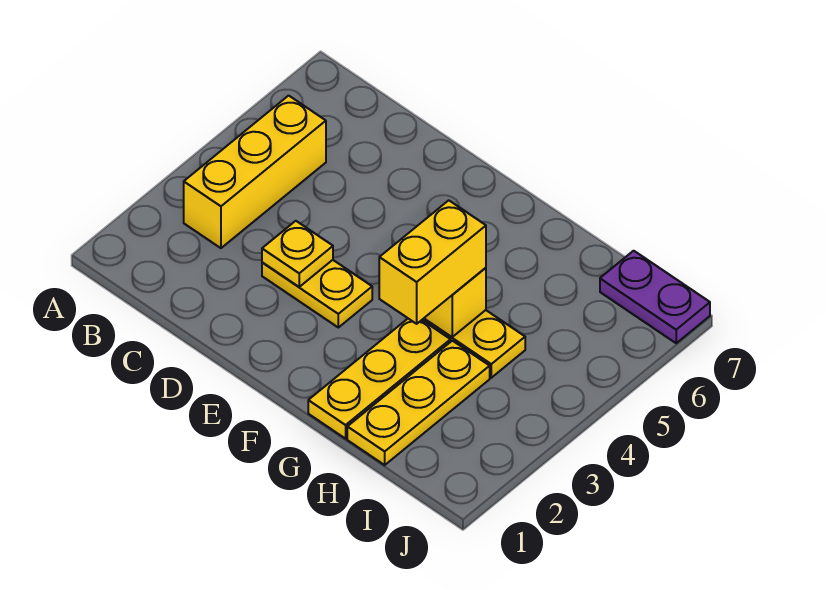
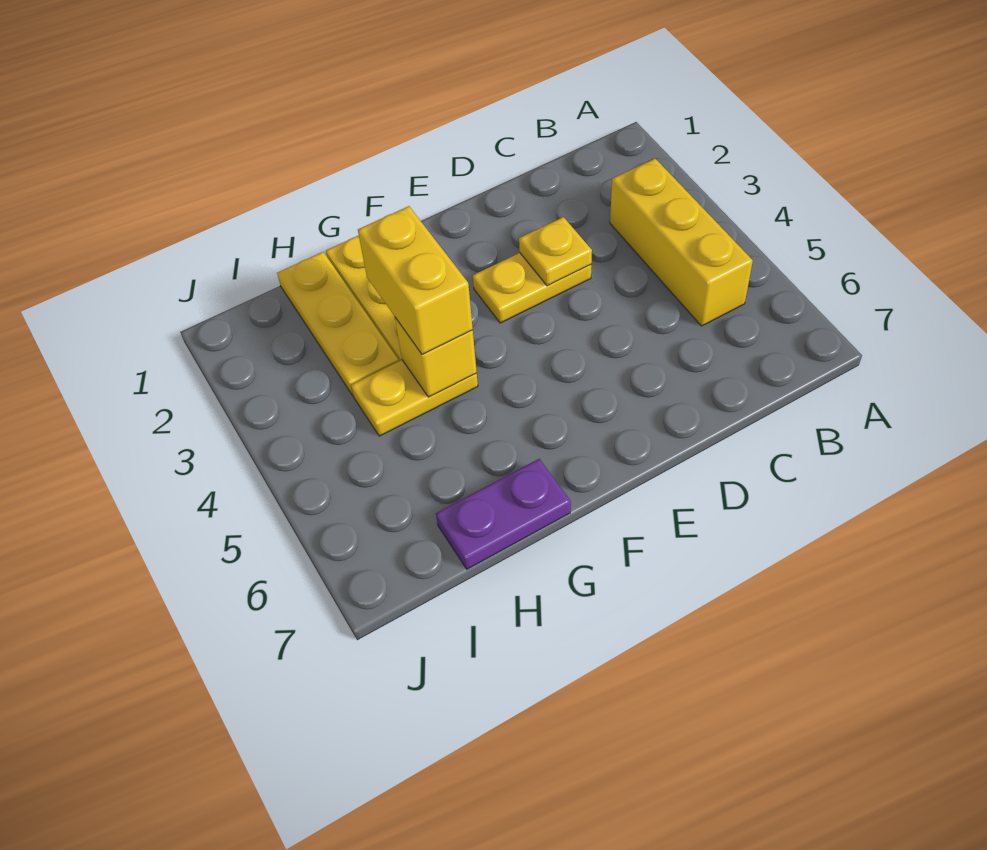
purple 1x2 plate [600,251,710,343] -> purple 1x2 plate moved to [436,459,571,569]

